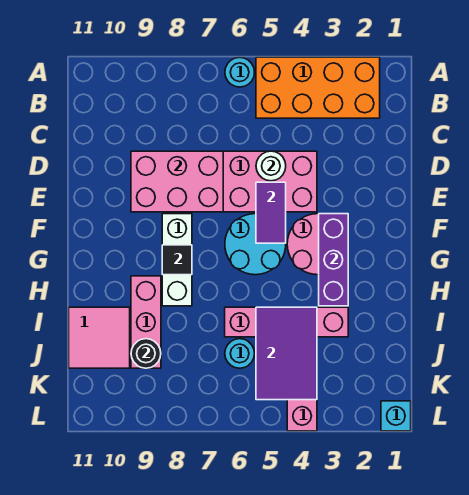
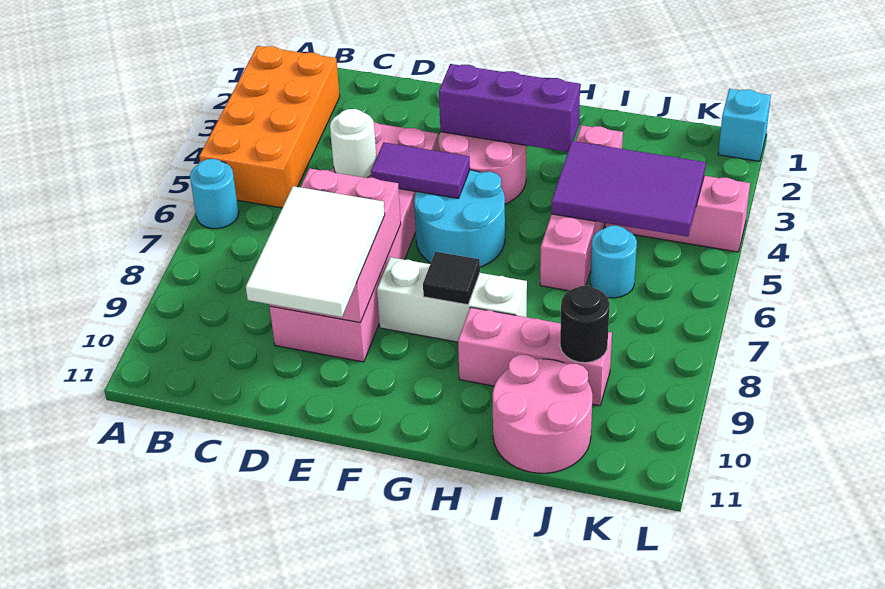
none -> white 2x3 tile [246,186,385,317]
pink 2x2 tile [69,307,130,368] -> pink 2x2 round brick [493,355,592,473]

